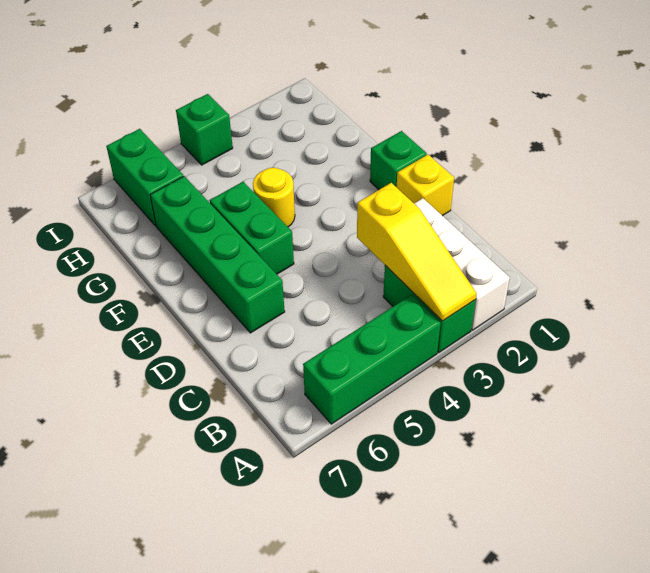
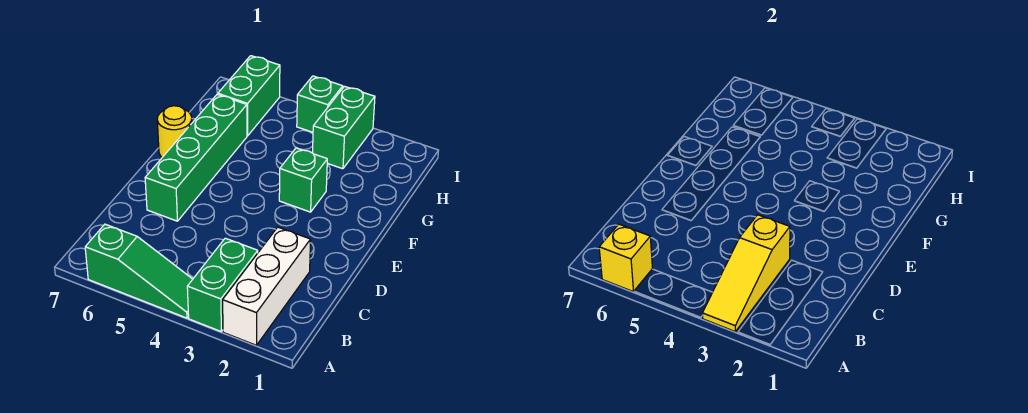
green 1x3 brick [303,295,441,424] -> green 1x3 slope [85,224,193,318]
yellow 1x1 brick [397,155,454,216] -> yellow 1x1 brick moved to [599,224,653,292]
green 1x1 brick [370,131,427,190] -> green 1x1 brick moved to [279,148,327,212]
green 1x2 brick [210,182,294,274] -> green 1x2 brick moved to [313,86,375,169]
yellow 1x1 round brick [253,168,295,227] -> yellow 1x1 round brick moved to [157,106,192,157]

